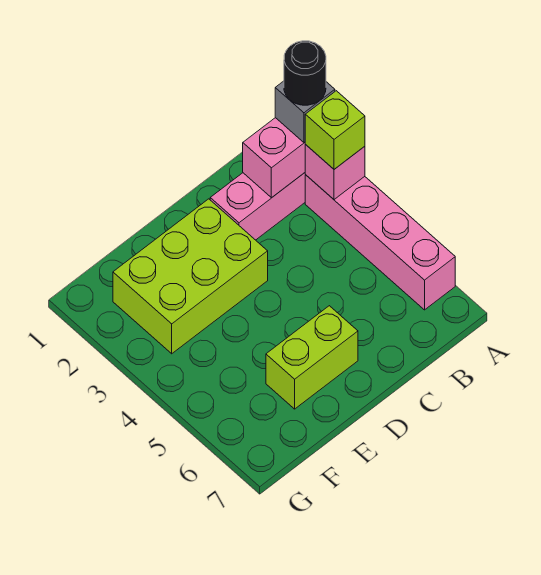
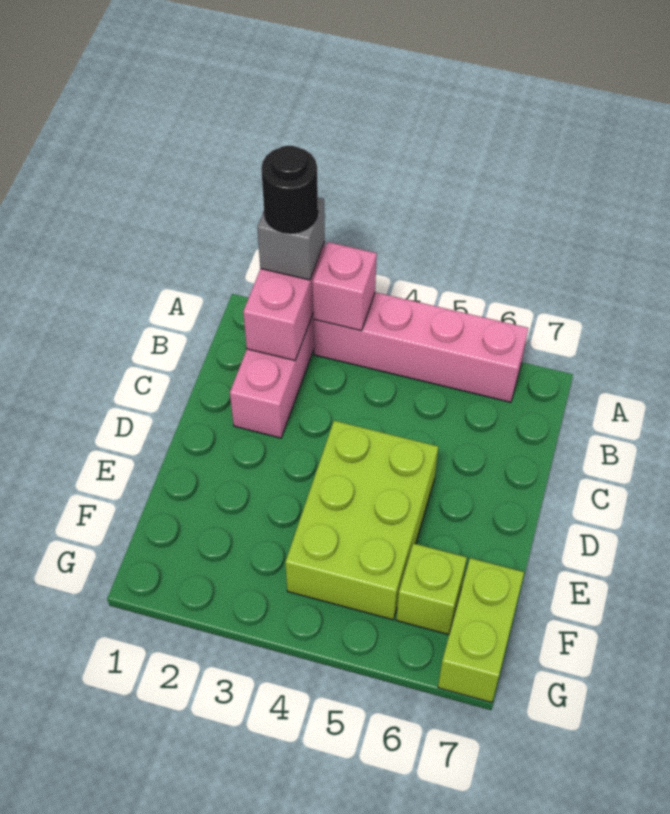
lime 1x1 brick [305,91,365,169] -> lime 1x1 brick moved to [396,543,467,635]
lime 2x3 brick [113,199,268,354] -> lime 2x3 brick moved to [285,421,438,620]
lime 1x2 brick [266,306,358,409] -> lime 1x2 brick moved to [438,558,524,702]

